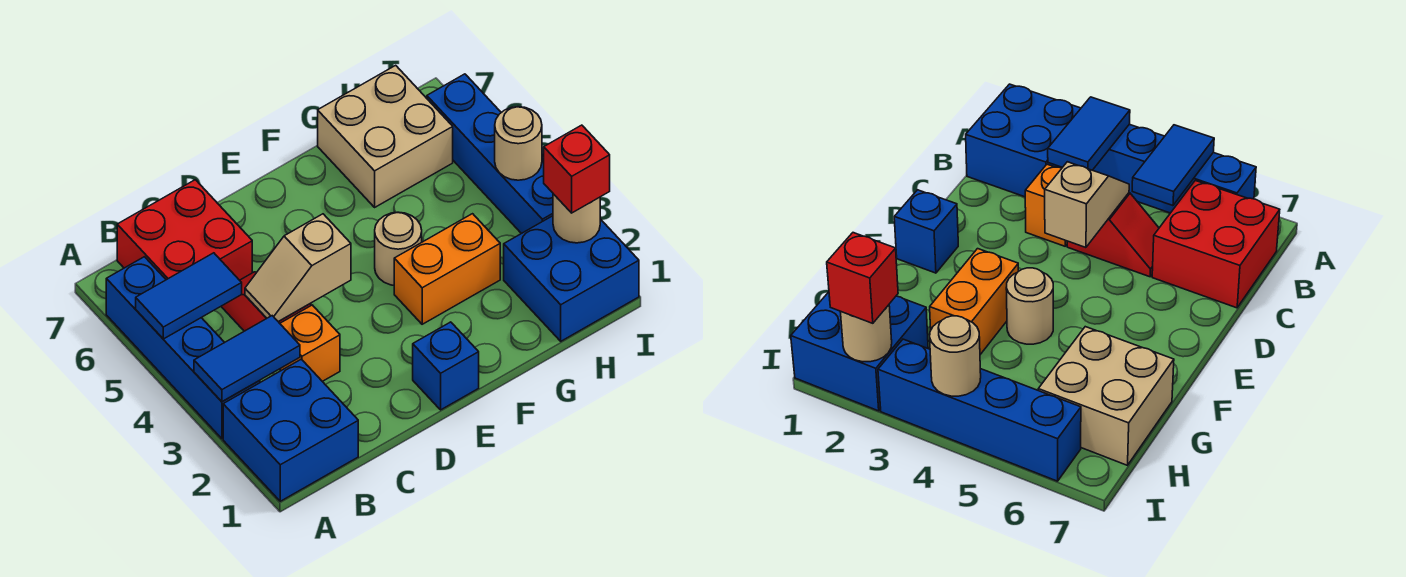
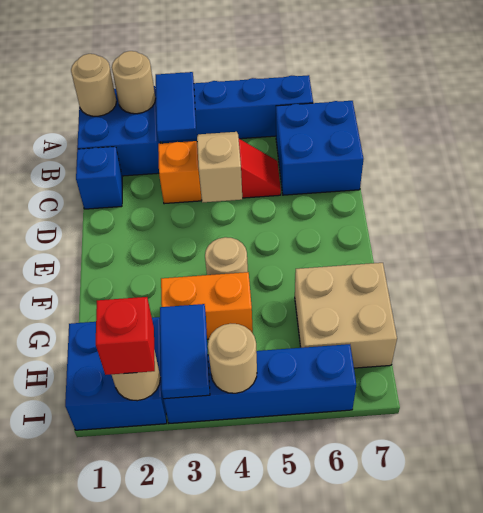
none -> tan 1x1 round brick [71,54,116,116]
none -> tan 1x1 round brick [112,51,156,114]
blue 1x2 tile [136,253,242,339] -> blue 1x2 tile moved to [160,304,210,399]
red 2x2 brick [117,180,252,280] -> blue 2x2 brick [276,101,363,195]
blue 1x1 brick [413,322,479,410] -> blue 1x1 brick moved to [76,147,122,209]
orange 1x2 brick [394,214,500,324] -> orange 1x2 brick turned to [161,272,253,339]

